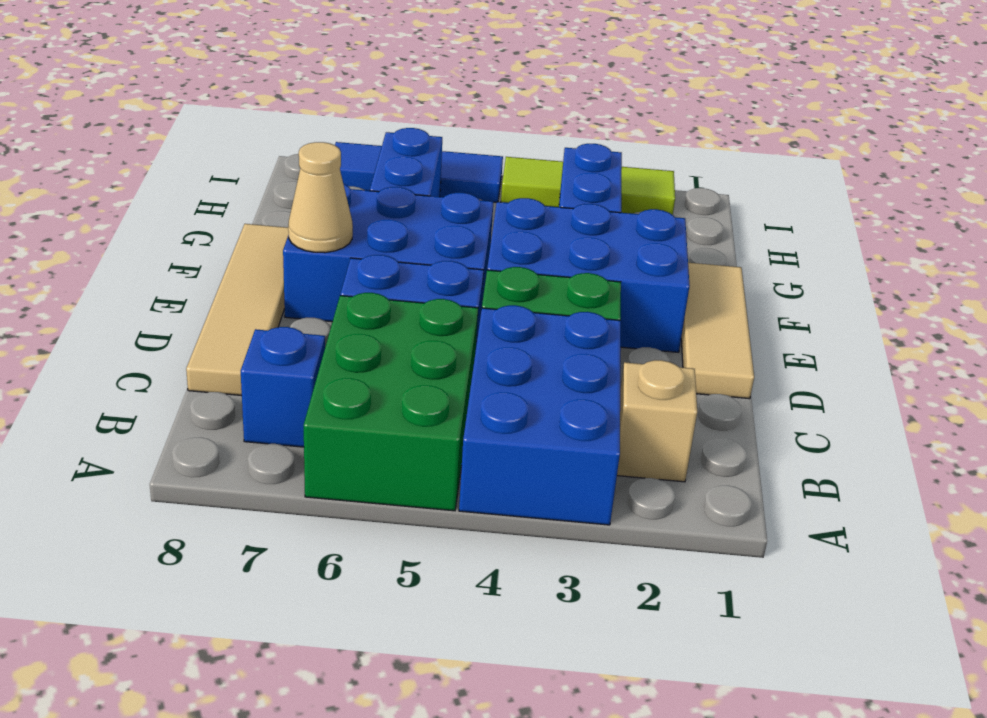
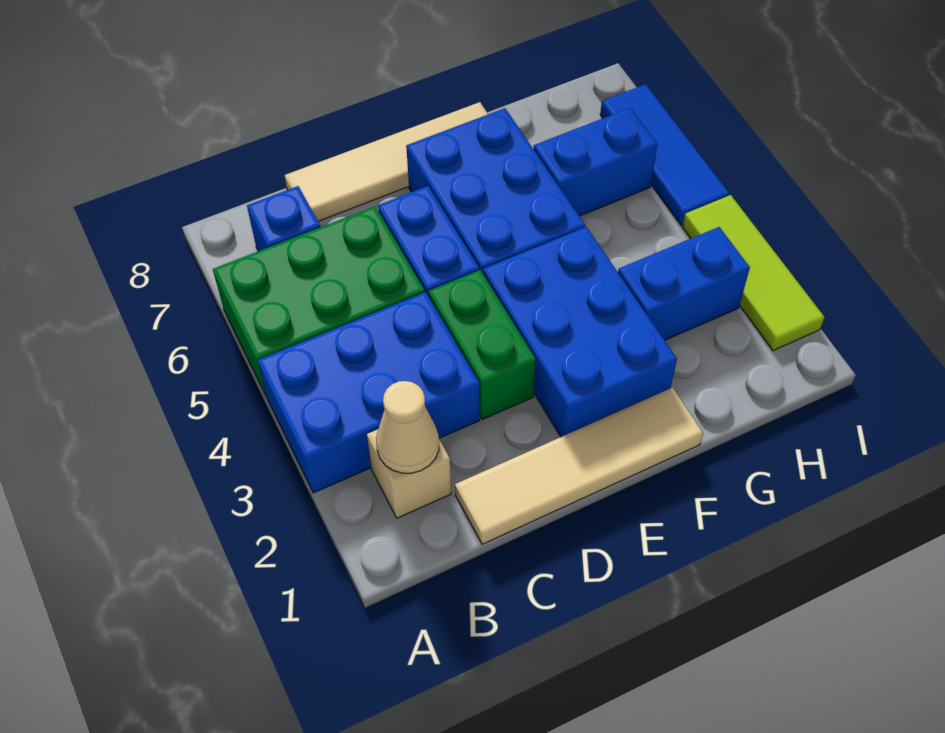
tan 1x3 tile [681,263,754,399] -> tan 1x4 tile [455,388,703,544]
tan 1x1 cone [288,142,353,253] -> tan 1x1 cone moved to [376,381,439,473]

